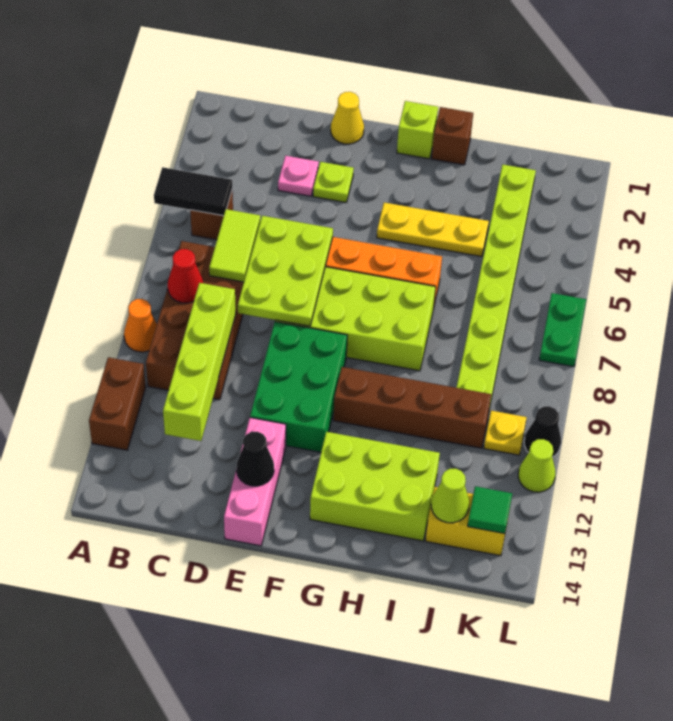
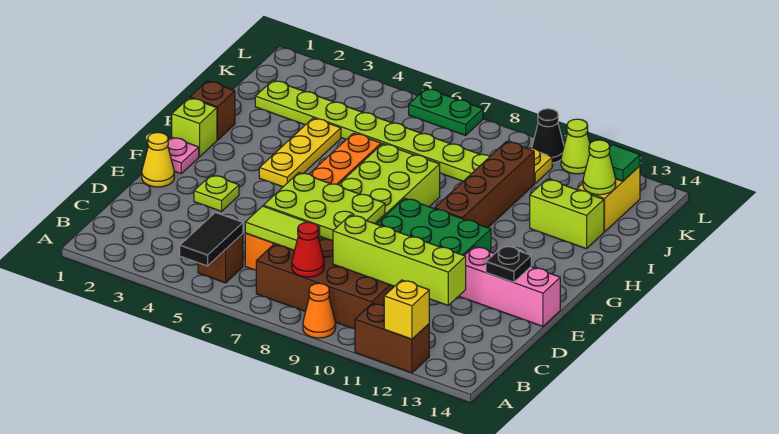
none -> yellow 1x1 brick [384,280,429,339]
pink 1x1 plate [278,156,319,196] -> pink 1x1 plate moved to [168,137,199,174]
black 1x1 cone [236,432,274,486] -> black 1x1 plate [486,246,531,282]
lime 2x3 brick [310,432,440,541] -> lime 1x2 brick [530,179,604,249]

